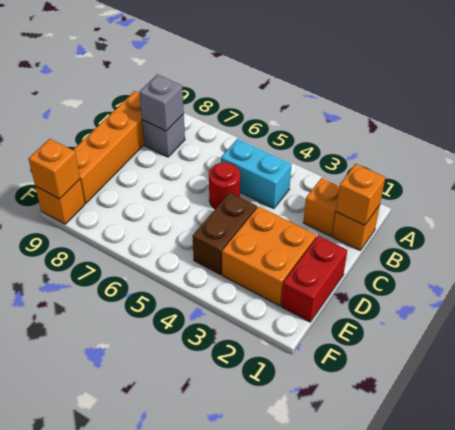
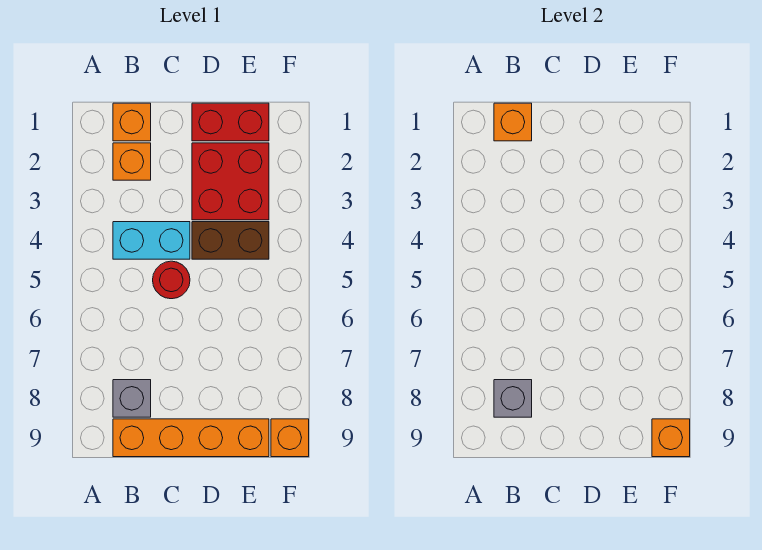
cyan 1x2 brick [221,139,292,209] -> cyan 1x2 brick turned to [113,222,190,259]
orange 2x2 brick [222,206,317,306] -> red 2x2 brick [192,143,269,220]

